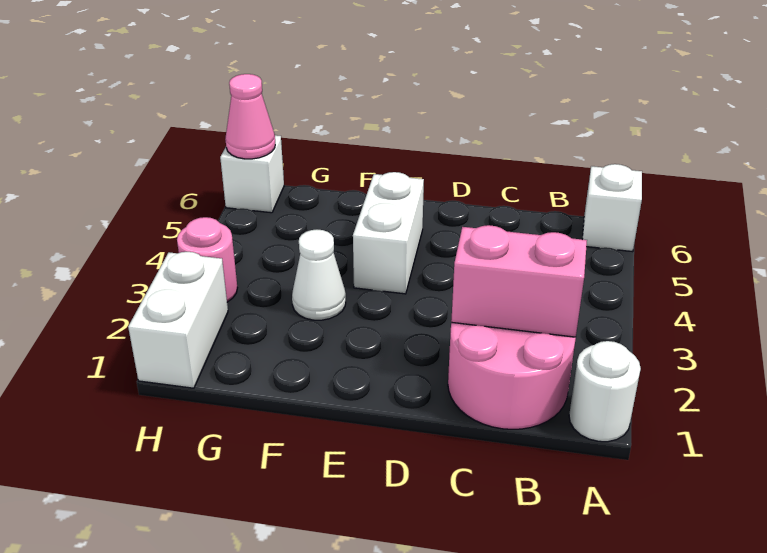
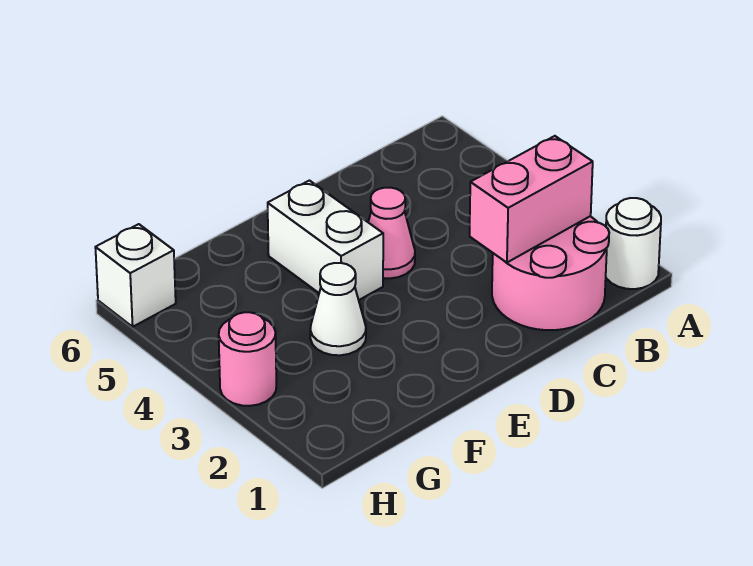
white 1x1 brick [582,164,642,252] -> none
white 1x2 brick [128,252,228,388] -> none
pink 1x1 cone [225,74,275,159] -> pink 1x1 cone moved to [368,188,415,278]

